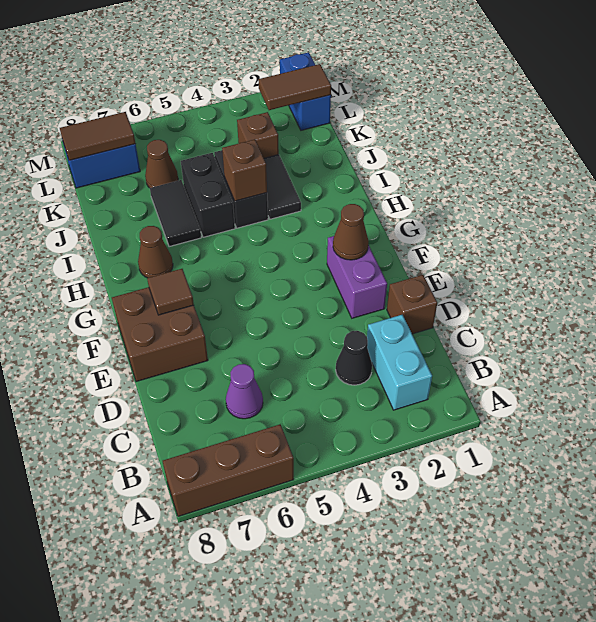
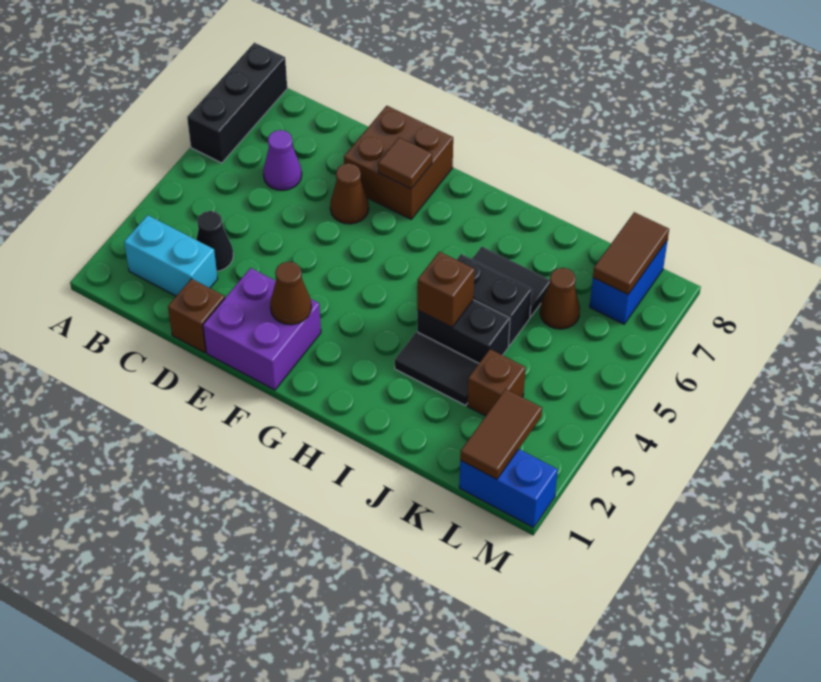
brown 1x3 brick [163,424,294,516] -> black 1x3 brick [187,43,287,163]
purple 1x2 brick [327,236,387,318] -> purple 2x2 brick [203,268,321,390]
brown 1x1 cone [138,226,173,278] -> brown 1x1 cone moved to [330,163,369,224]

